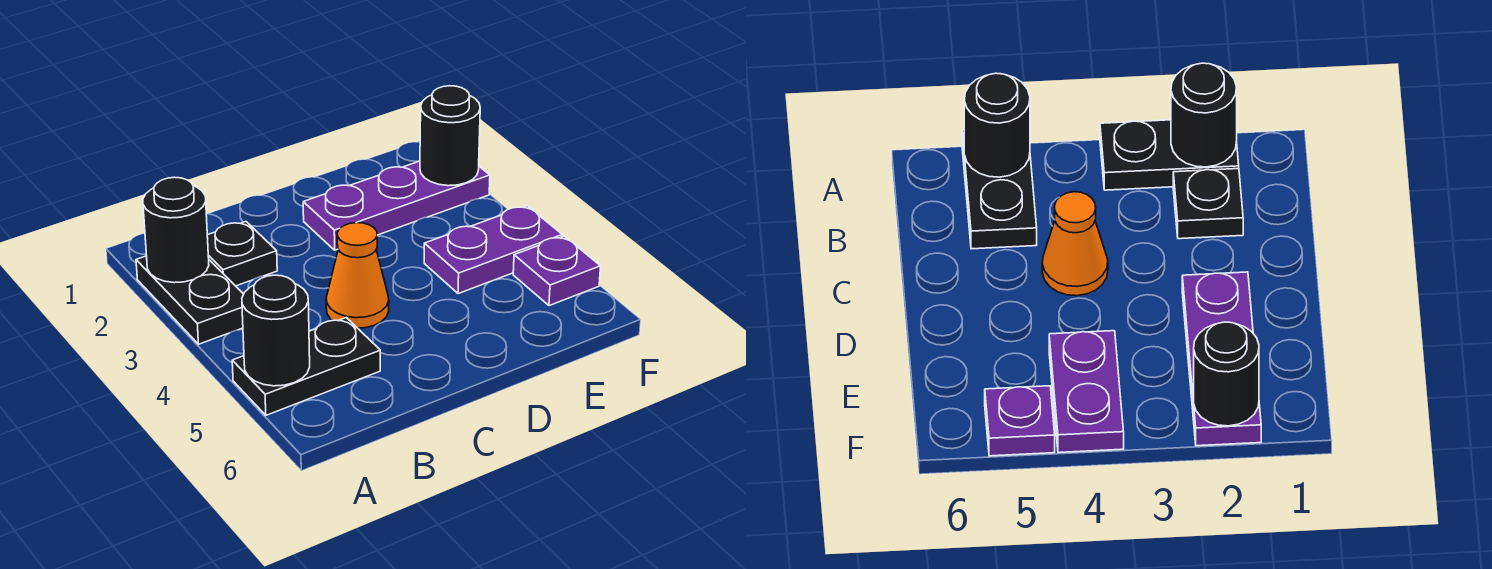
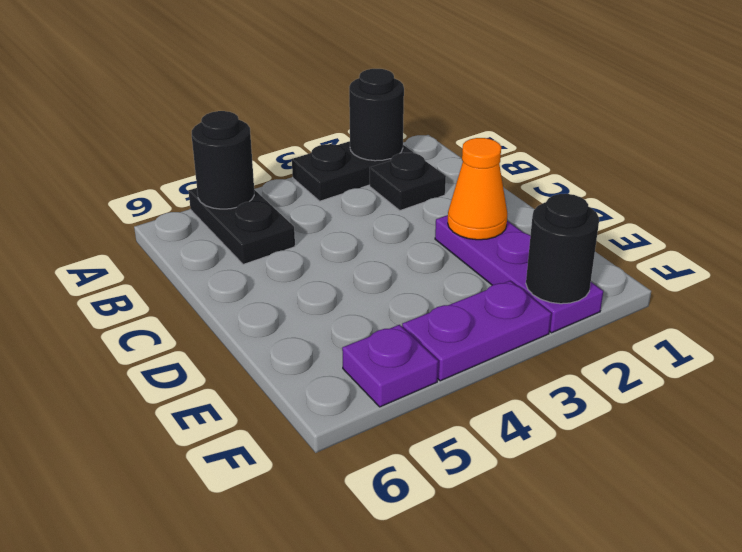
orange 1x1 cone [326,223,389,328] -> orange 1x1 cone moved to [448,138,507,240]
purple 1x2 plate [424,206,562,294] -> purple 1x2 plate turned to [402,281,551,381]

